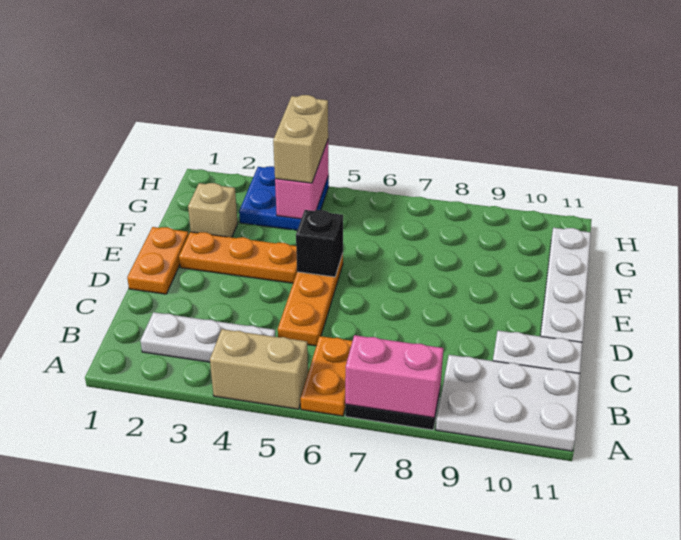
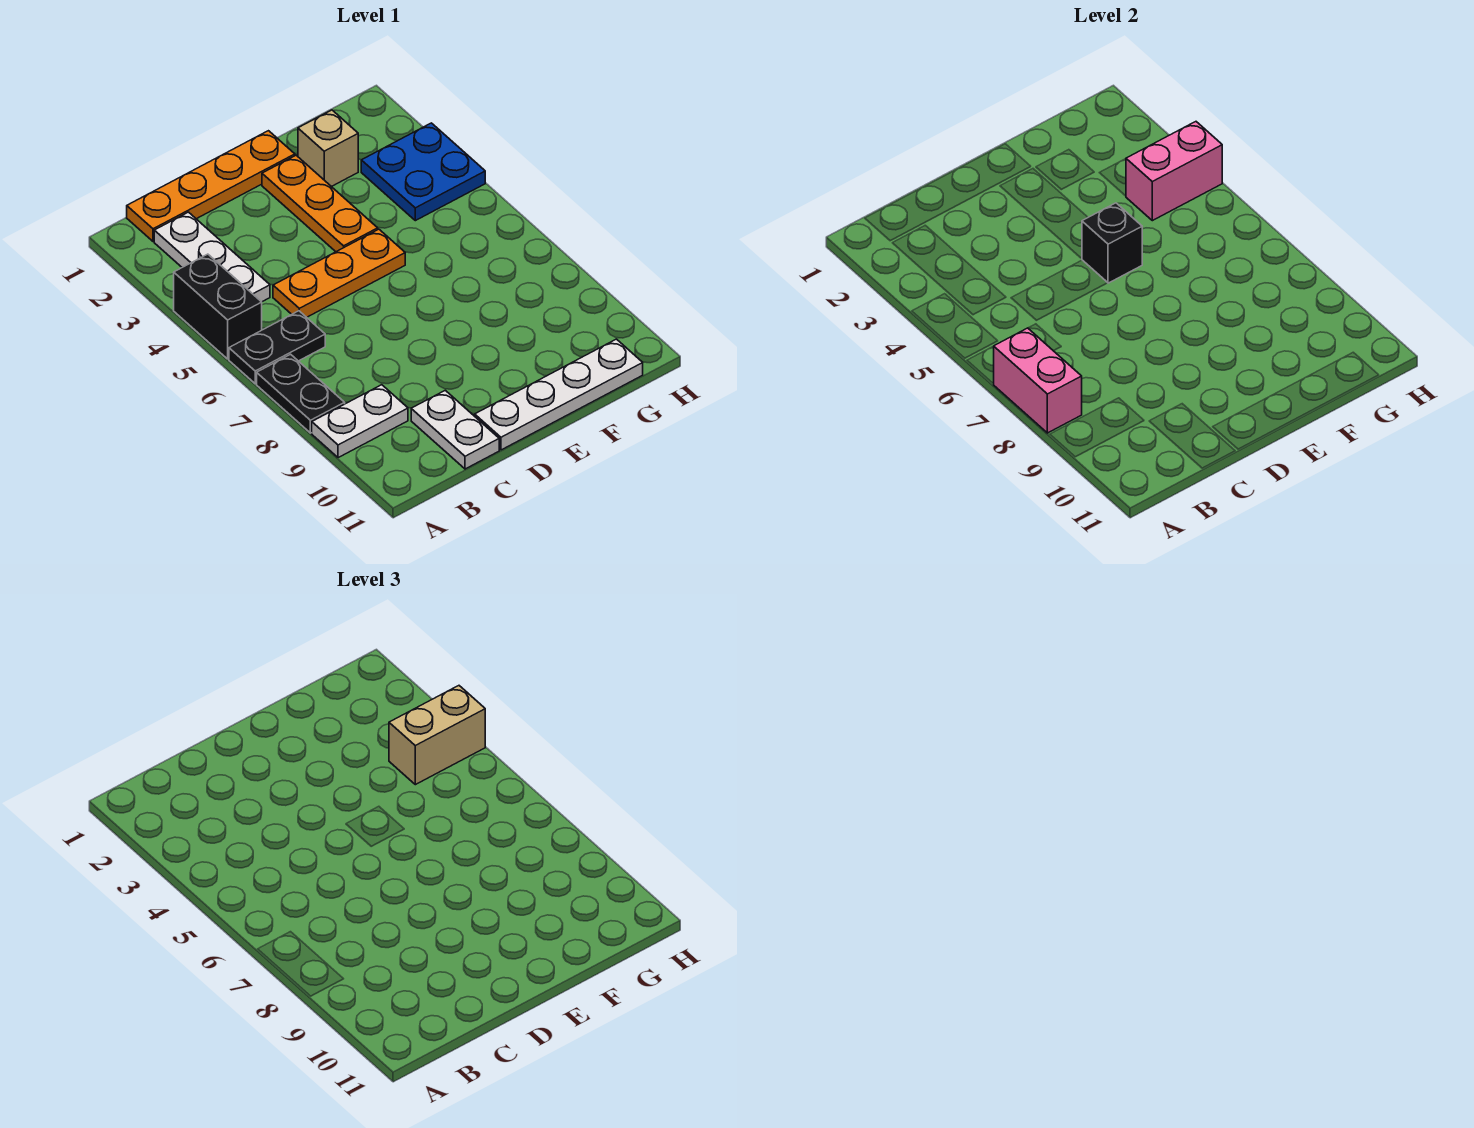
tan 1x2 brick [210,329,308,409] -> black 1x2 brick [174,254,262,359]
orange 1x2 plate [301,336,352,416] -> black 1x2 plate [229,311,325,384]
white 2x3 plate [436,355,580,451] -> white 1x2 plate [312,385,408,458]
orange 1x2 plate [127,227,189,294] -> orange 1x4 plate [127,131,295,241]

